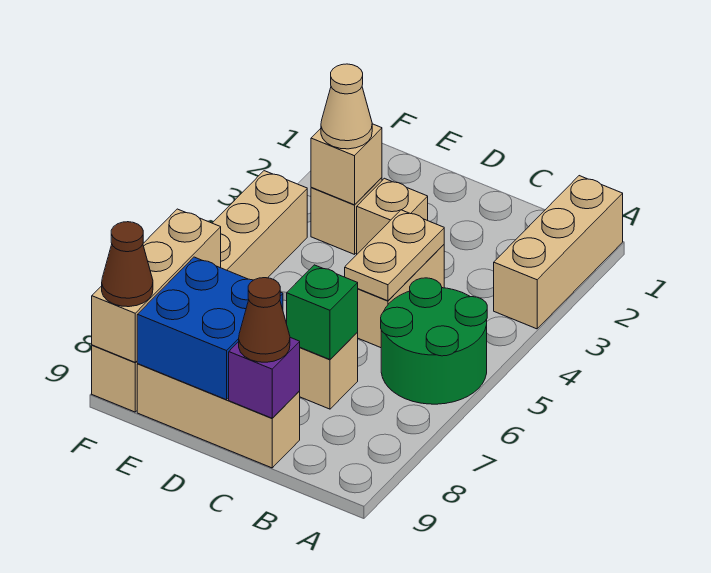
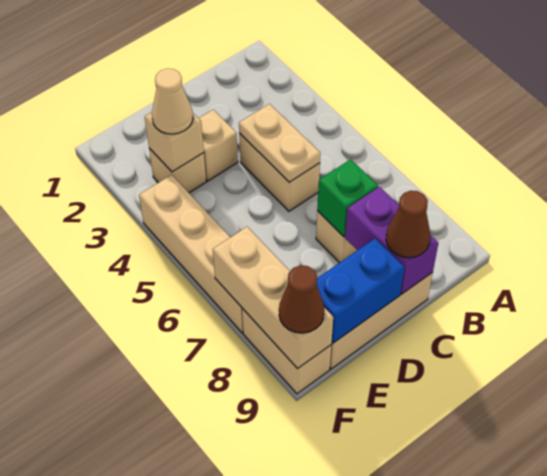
tan 1x3 brick [494,176,623,329] -> none
green 2x2 round brick [381,278,487,404] -> none
purple 1x1 brick [229,338,300,418] -> purple 1x2 brick [345,187,438,294]
blue 2x2 brick [137,257,283,400] -> blue 1x2 brick [317,238,404,343]

